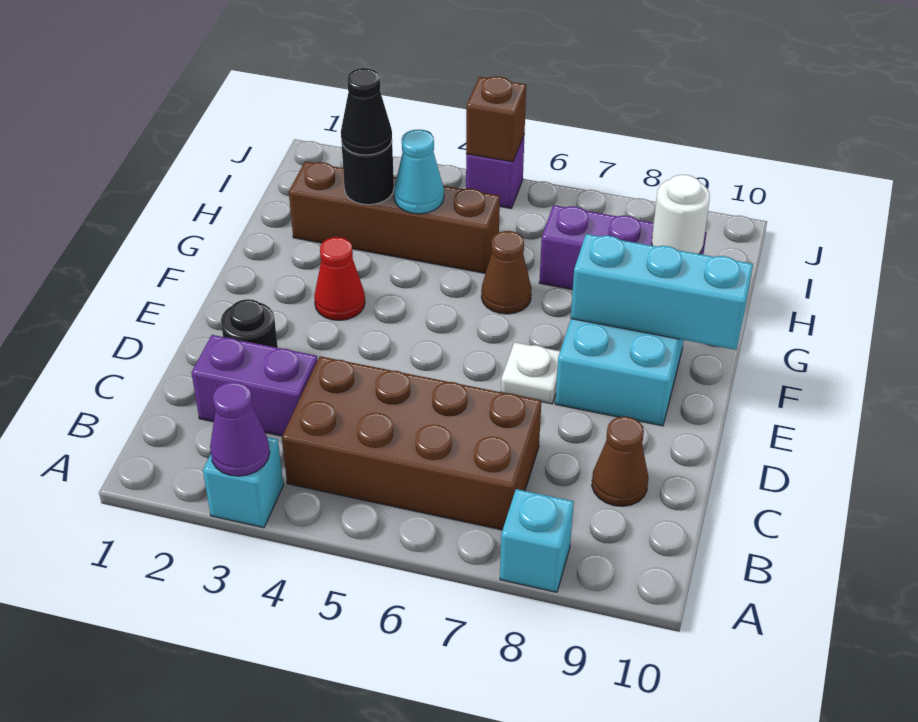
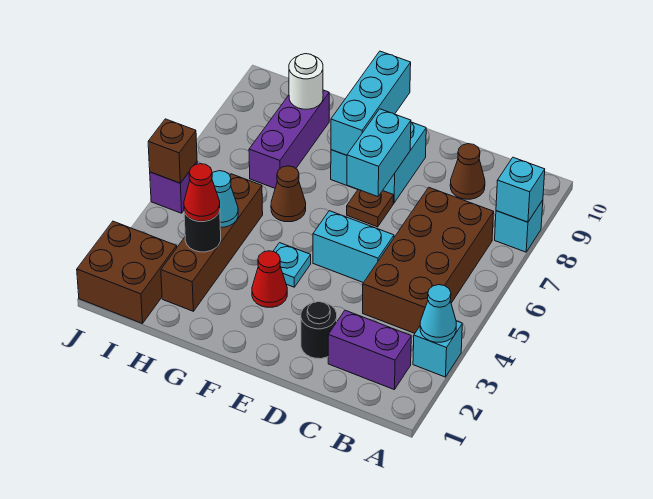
purple 1x1 cone [210,382,270,476] -> cyan 1x1 cone [420,285,456,342]
none -> cyan 1x1 brick [496,157,545,222]
purple 1x2 brick [191,335,317,436] -> purple 1x2 brick turned to [328,310,411,390]
none -> cyan 1x2 brick [313,211,394,283]
white 1x1 plate [501,342,560,404] -> brown 1x1 plate [347,190,394,227]
none -> cyan 1x2 brick [347,109,411,197]
none -> cyan 1x1 plate [273,243,311,287]
black 1x1 cone [341,68,392,155] -> red 1x1 cone [184,164,220,221]
none -> brown 2x2 brick [77,221,177,324]

